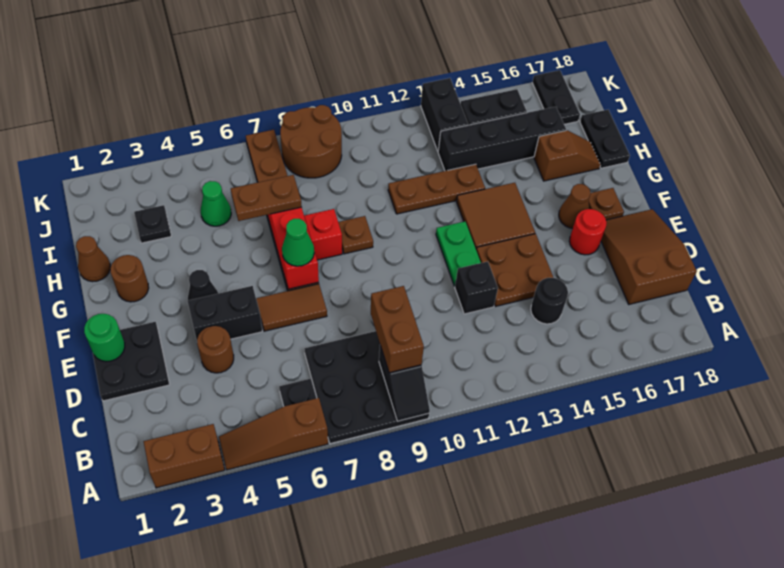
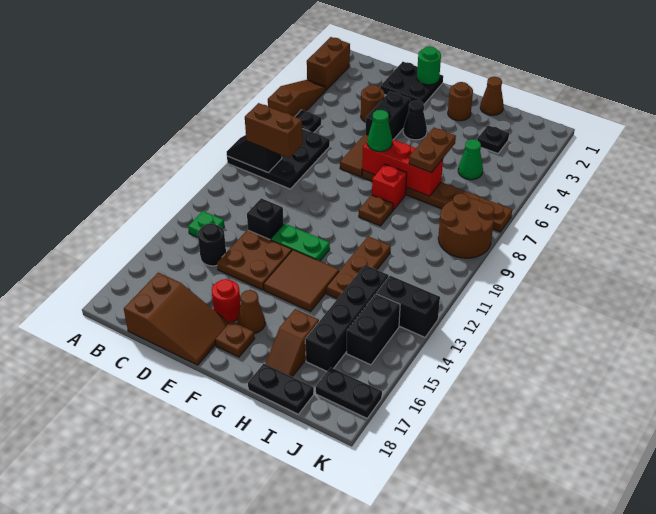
none -> green 1x1 plate [188,211,224,237]

